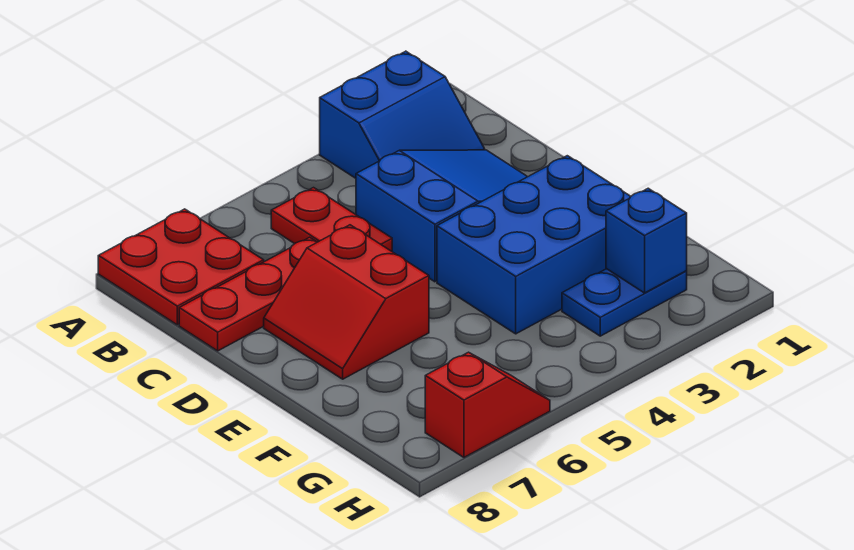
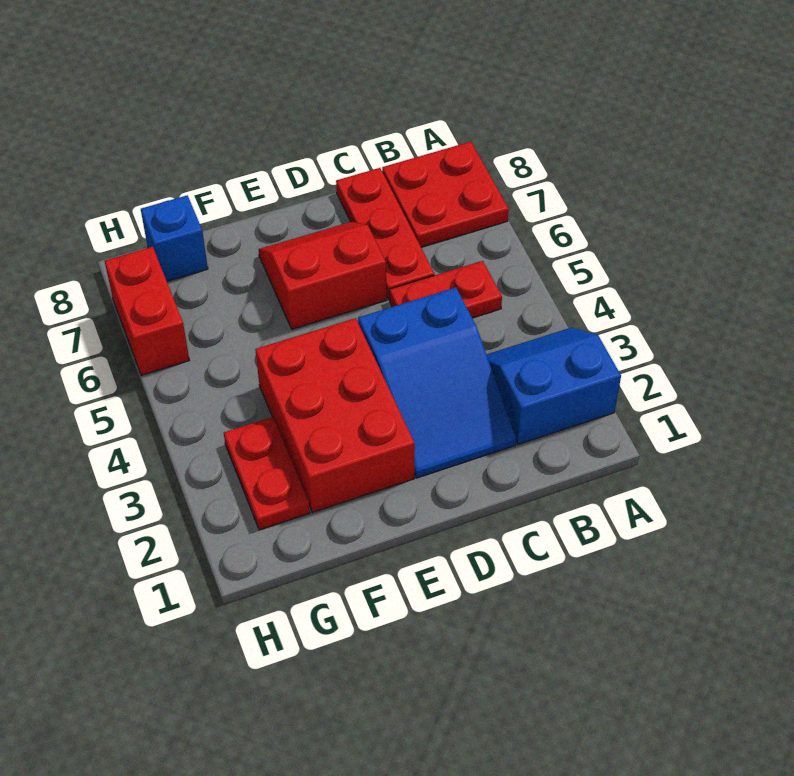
blue 2x2 slope [320,51,485,178] -> blue 2x2 slope turned to [486,327,621,444]
blue 2x3 brick [437,156,631,334] -> red 2x3 brick [255,318,415,512]
blue 1x2 plate [562,269,687,336] -> red 1x2 plate [224,417,310,530]
blue 1x1 brick [606,188,687,293] -> blue 1x1 brick moved to [141,195,208,281]
red 1x2 slope [425,352,550,457] -> red 1x2 brick [105,247,189,375]

